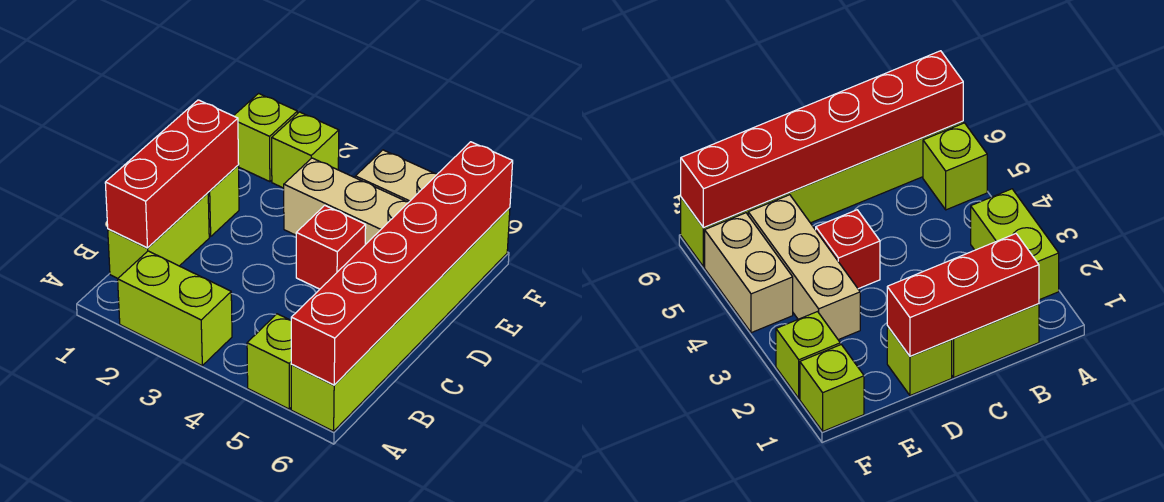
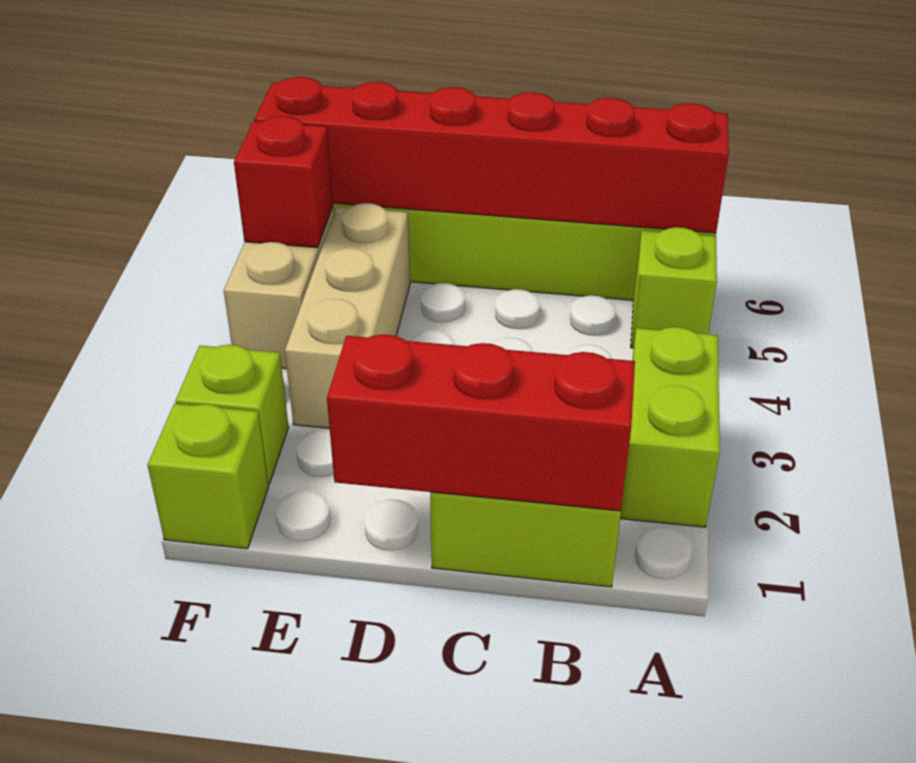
lime 1x1 brick [208,165,239,237] -> none
red 1x1 brick [296,206,366,289] -> red 1x1 brick moved to [234,116,333,248]

